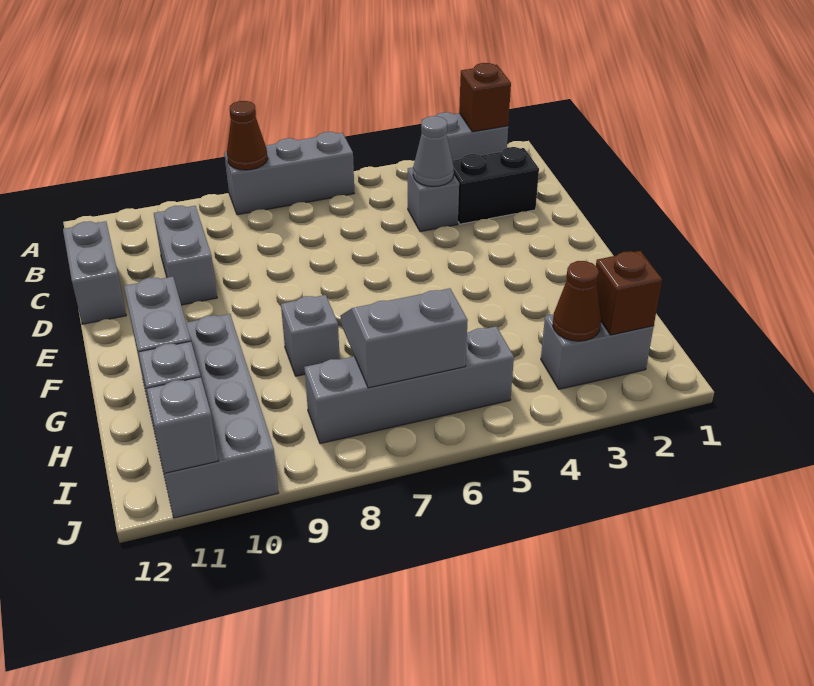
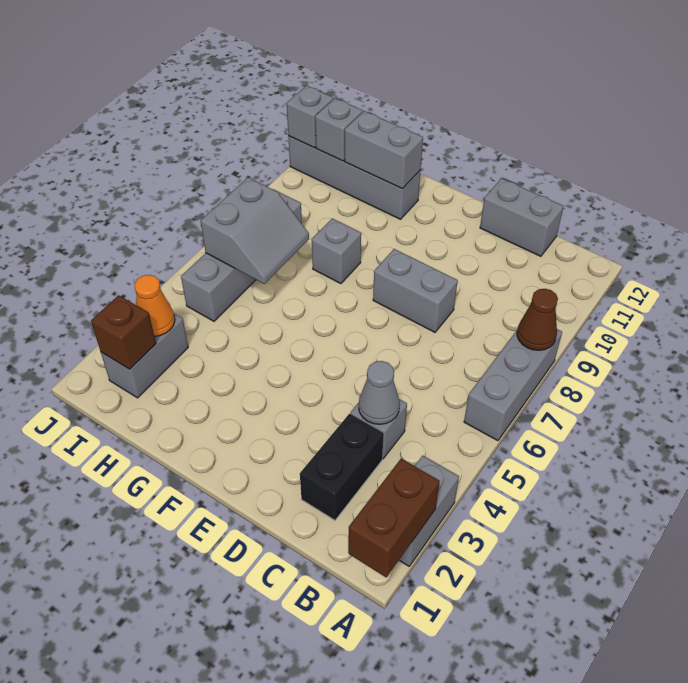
brown 1x1 brick [459,63,511,132] -> brown 1x2 brick [348,459,440,577]
grey 1x2 brick [154,206,217,305] -> grey 1x2 brick moved to [373,249,458,332]
grey 2x4 brick [136,314,278,518] -> grey 1x4 brick [288,136,421,219]
brown 1x1 cone [553,261,601,341] -> orange 1x1 cone [135,275,175,336]

